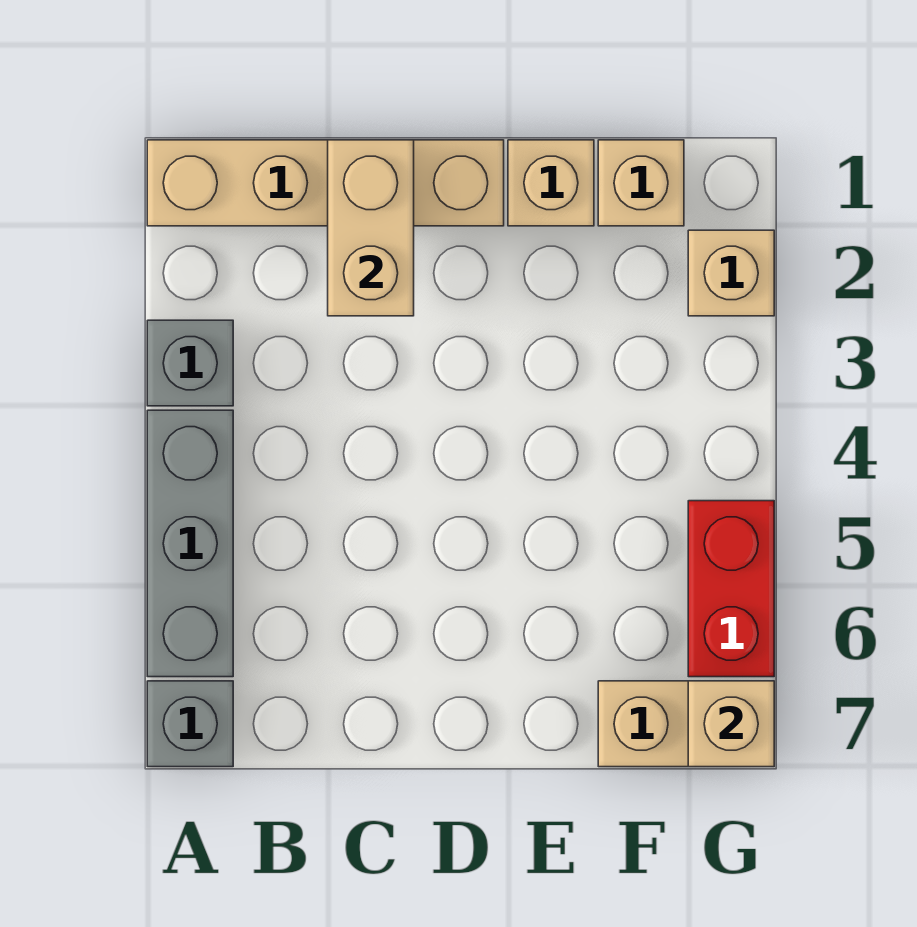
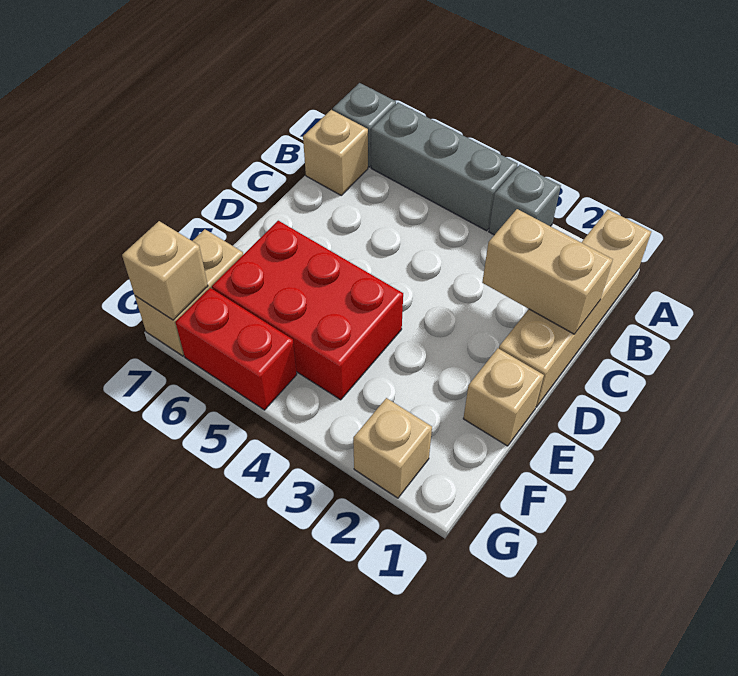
none -> red 2x3 brick [212,221,403,400]
tan 1x1 brick [598,140,684,226] -> tan 1x1 brick moved to [303,110,368,195]

